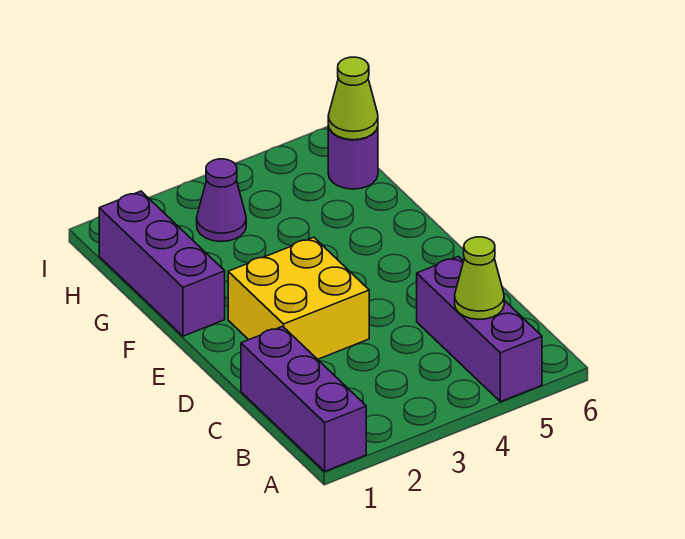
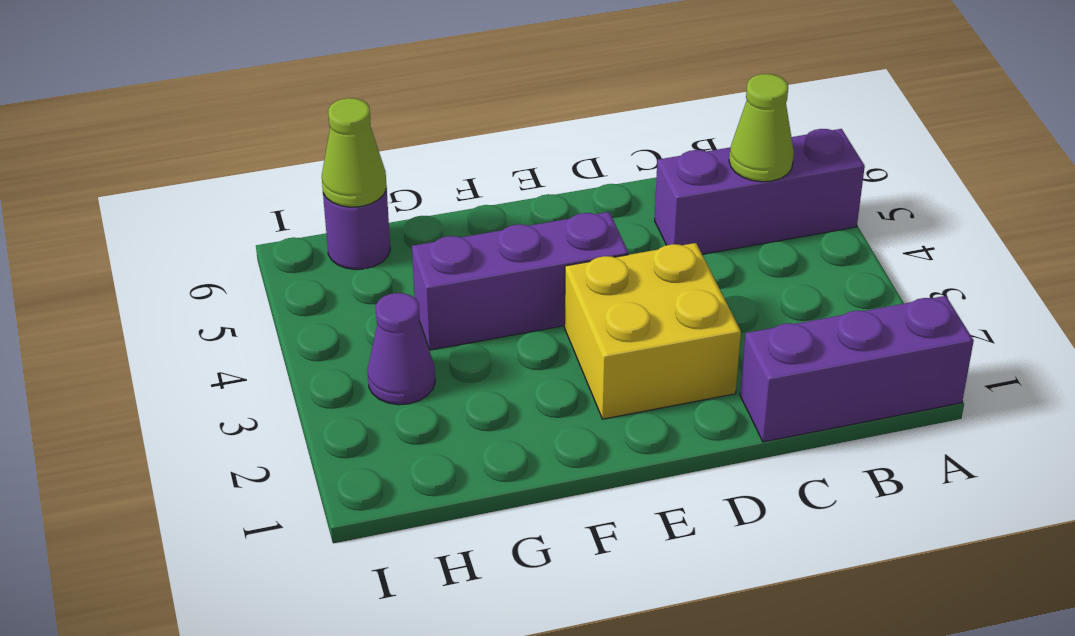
purple 1x3 brick [99,191,225,336] -> purple 1x3 brick moved to [412,212,628,350]

